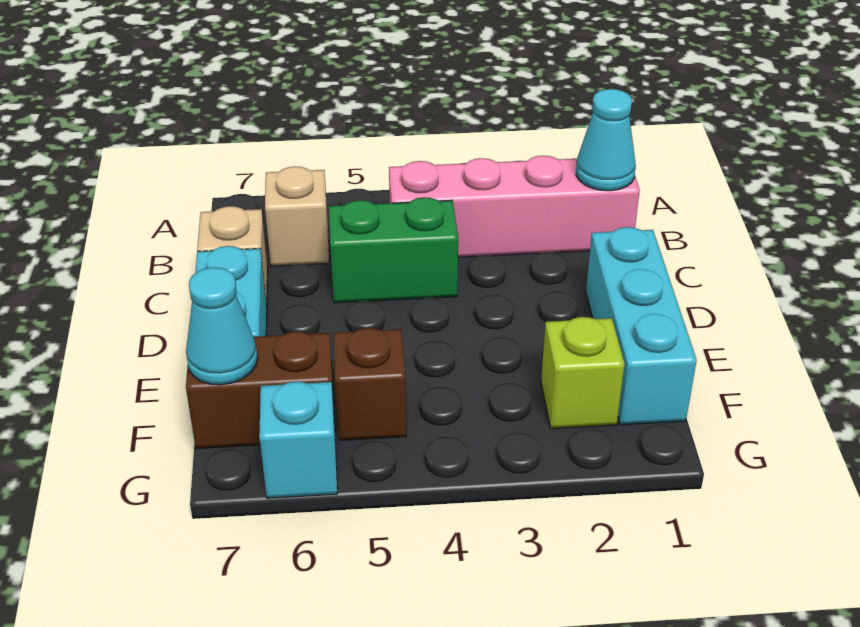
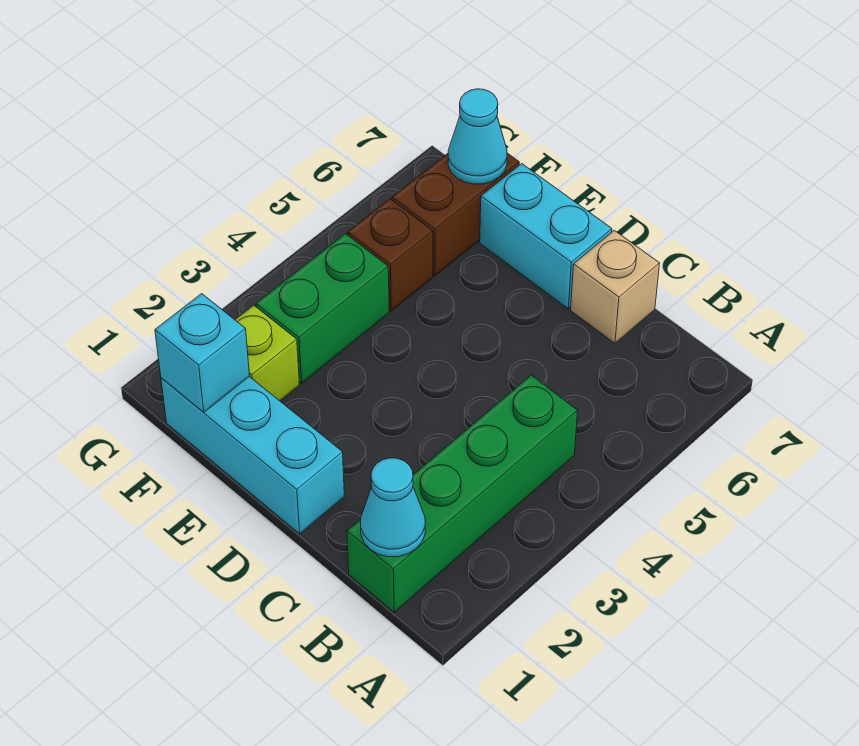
pink 1x4 brick [389,156,640,257] -> green 1x4 brick [347,375,578,612]
tan 1x1 brick [265,166,329,266] -> none
green 1x2 brick [329,197,458,303] -> green 1x2 brick moved to [256,234,389,383]
cyan 1x1 brick [259,381,337,498] -> cyan 1x1 brick moved to [155,294,250,412]

